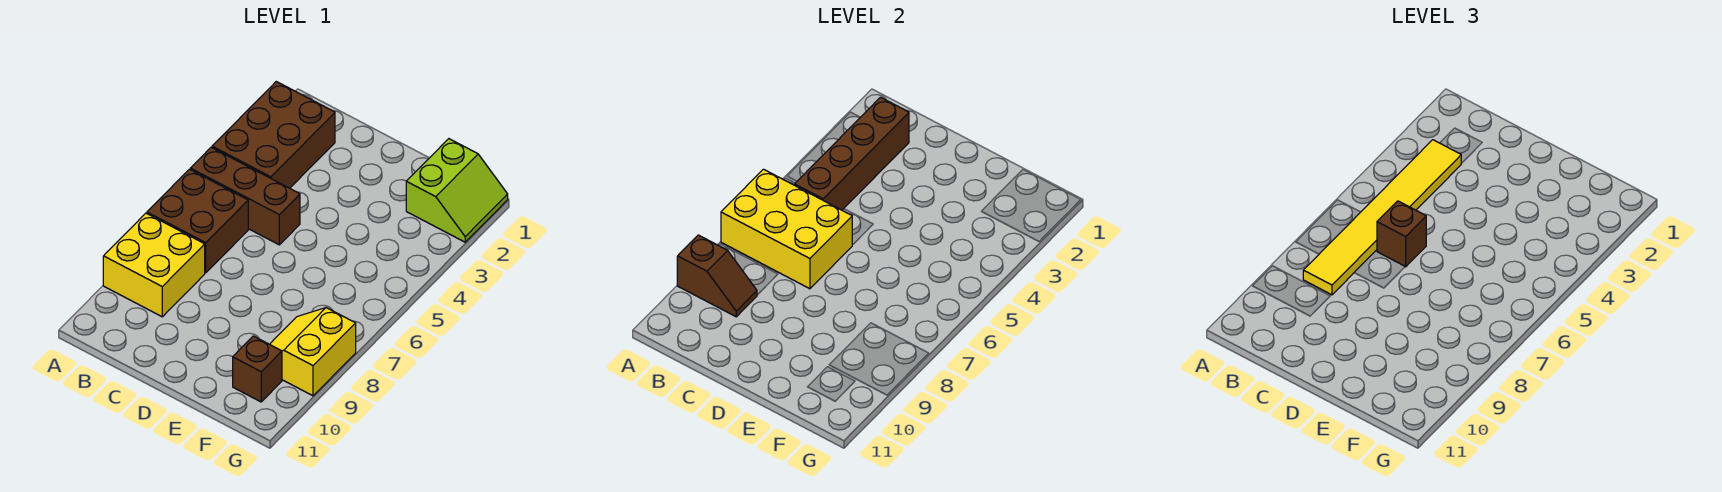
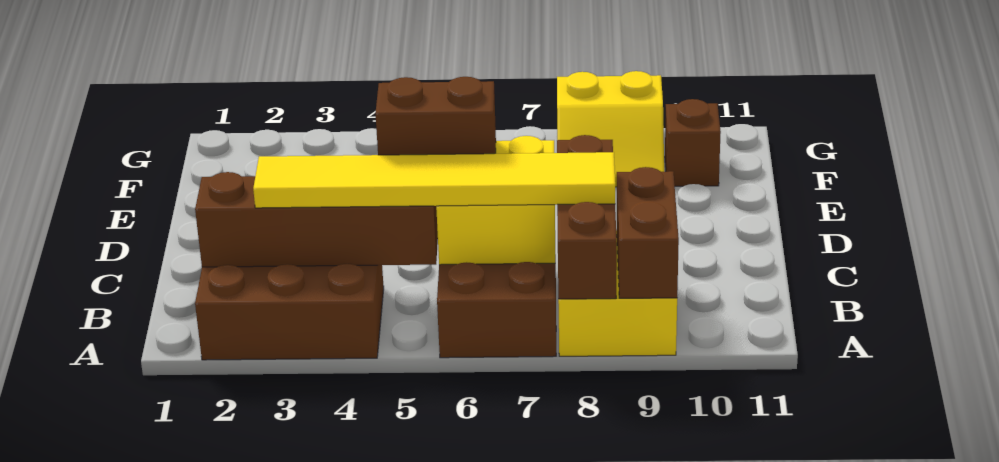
brown 1x3 brick [190,147,300,245] -> brown 1x3 brick moved to [557,135,617,299]
yellow 2x3 brick [721,169,852,289] -> yellow 2x2 brick [436,136,555,265]
brown 1x2 slope [677,235,757,317] -> brown 1x2 brick [616,167,679,298]
brown 1x1 brick [1377,201,1426,267] -> brown 1x2 brick [375,77,496,155]
lime 2x2 slope [406,139,508,242] -> none

